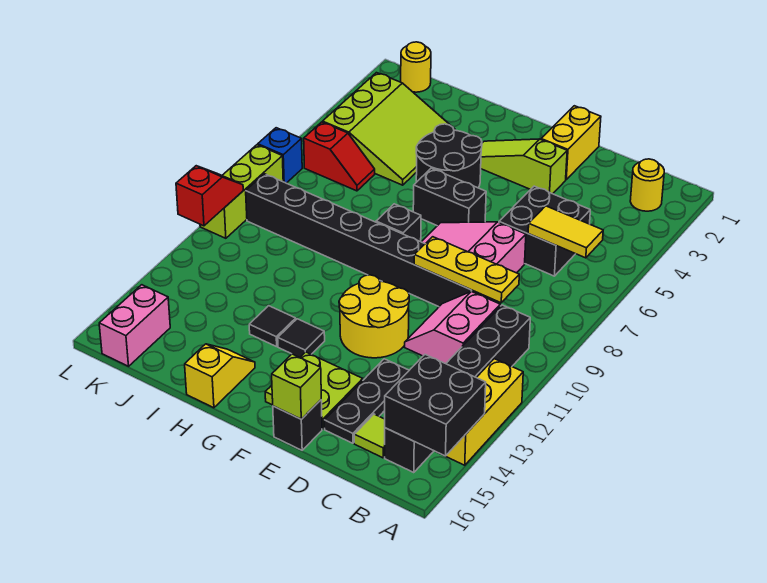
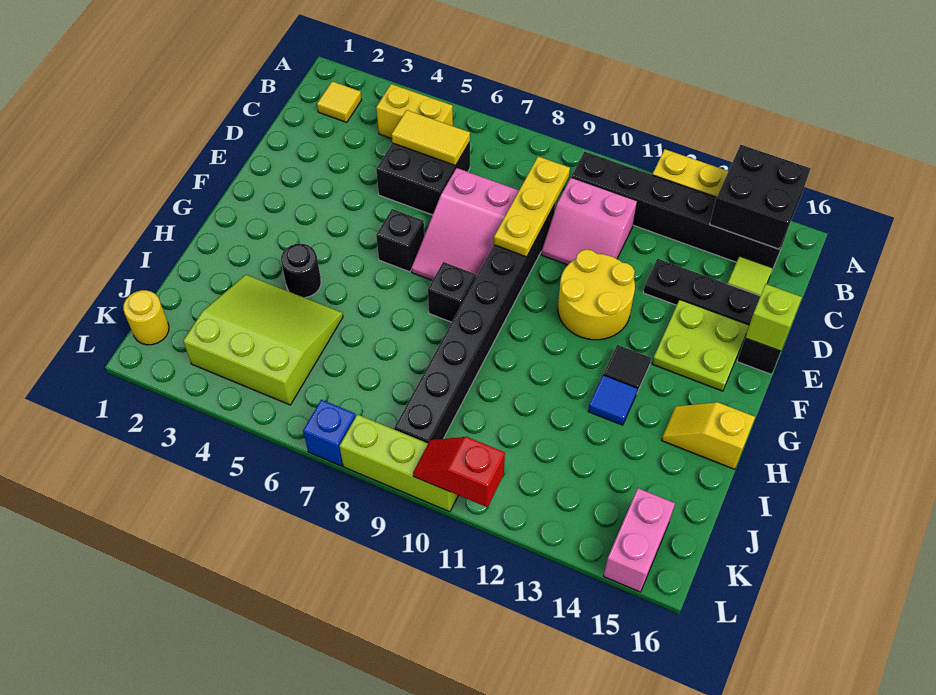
yellow 1x1 round brick [630,159,664,211] -> yellow 1x1 tile [317,81,361,123]
yellow 1x2 tile [528,206,603,258] -> yellow 1x2 tile turned to [392,110,470,166]
yellow 1x2 brick [541,106,601,179] -> yellow 1x2 brick moved to [376,84,453,139]
lime 1x3 slope [481,139,567,194] -> none
black 1x2 brick [413,168,486,226] -> black 1x1 brick [376,209,424,272]
black 2x2 round brick [416,124,482,188] -> black 1x1 round brick [281,244,321,298]
black 1x1 tile [249,306,296,347] -> blue 1x1 tile [588,375,638,425]
red 1x2 slope [304,122,375,191] -> none
pink 1x2 brick [99,285,170,366] -> pink 1x2 brick turned to [604,488,675,592]

